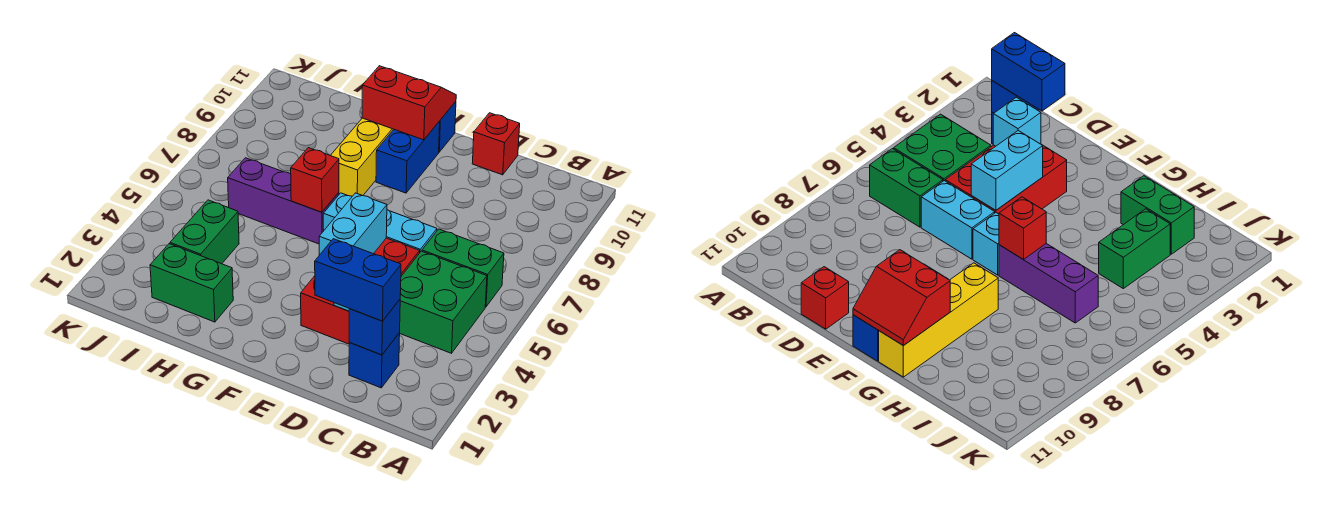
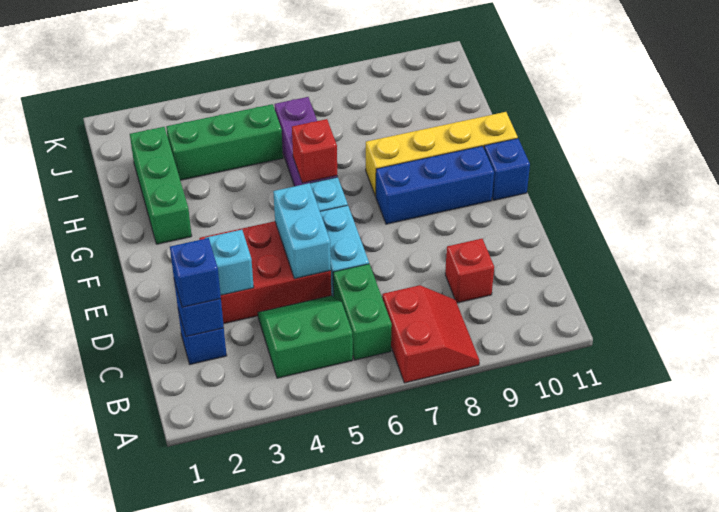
green 2x2 brick [399,251,487,353] -> green 2x2 slope [258,295,353,378]
blue 1x2 brick [315,239,401,321] -> blue 1x1 brick [170,238,221,307]
red 1x1 brick [472,113,520,175] -> red 1x1 brick moved to [445,239,494,303]
cyan 1x2 brick [319,193,387,255] -> cyan 1x2 brick turned to [273,183,331,279]
blue 1x2 brick [376,121,440,193] -> blue 1x3 brick [376,146,494,224]
red 2x2 slope [362,66,456,140] -> red 2x2 slope moved to [382,285,479,383]
green 1x2 brick [150,244,233,322] -> green 1x3 brick [130,127,192,244]
green 1x2 brick [170,200,239,264] -> green 1x3 brick [166,104,283,180]

